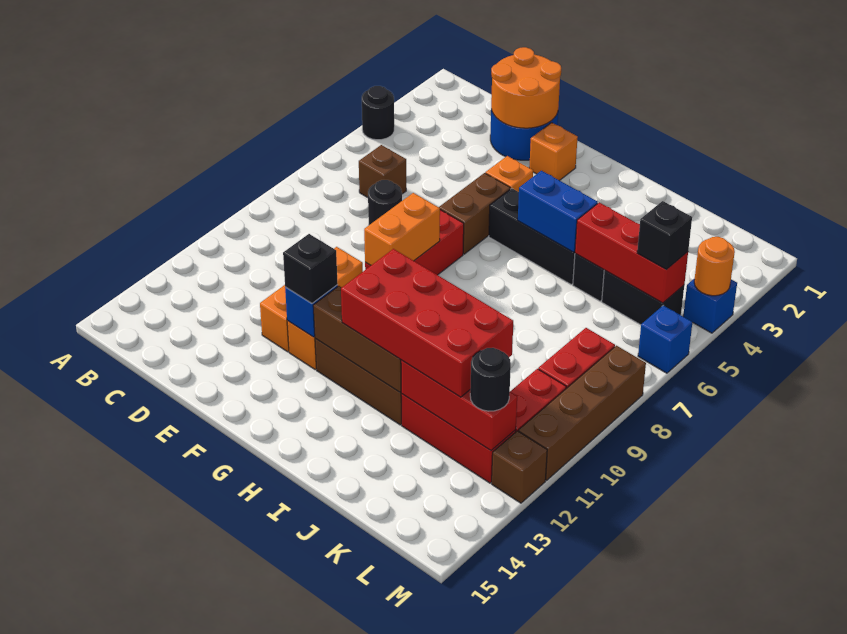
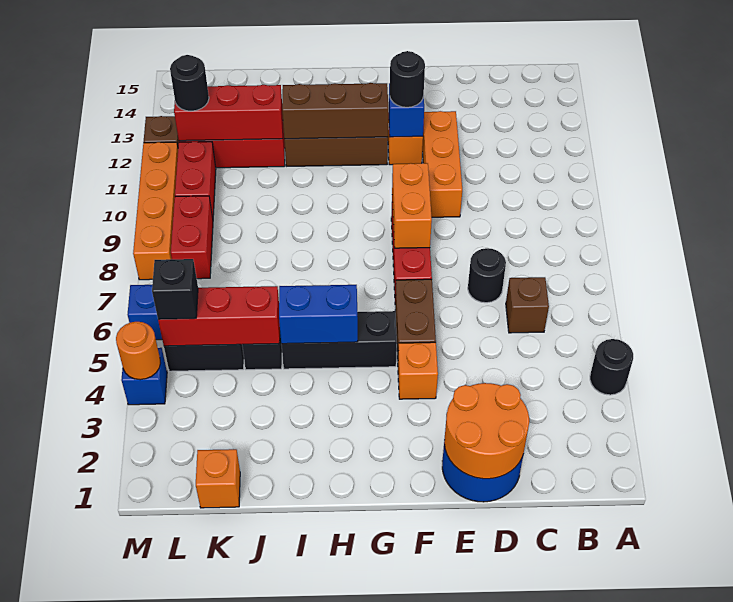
orange 1x1 brick [529,123,578,181] -> orange 1x1 brick moved to [196,449,240,508]
black 1x1 brick [283,234,338,303] -> black 1x1 round brick [390,51,425,107]
red 2x4 brick [341,249,513,397] -> none
brown 1x4 brick [519,346,646,480] -> orange 1x4 brick [133,142,178,280]

